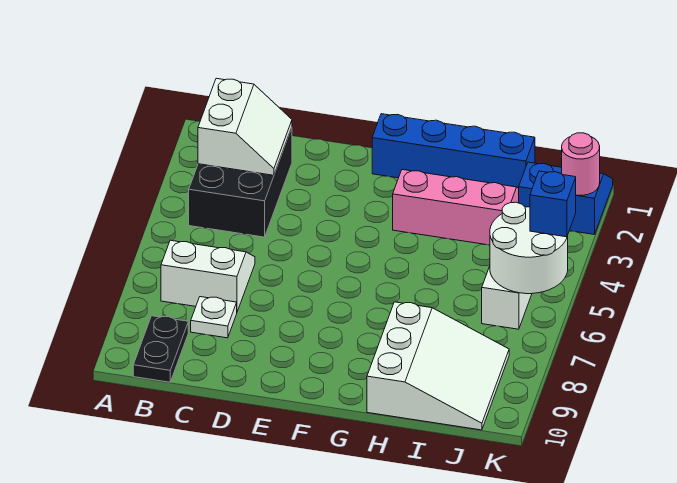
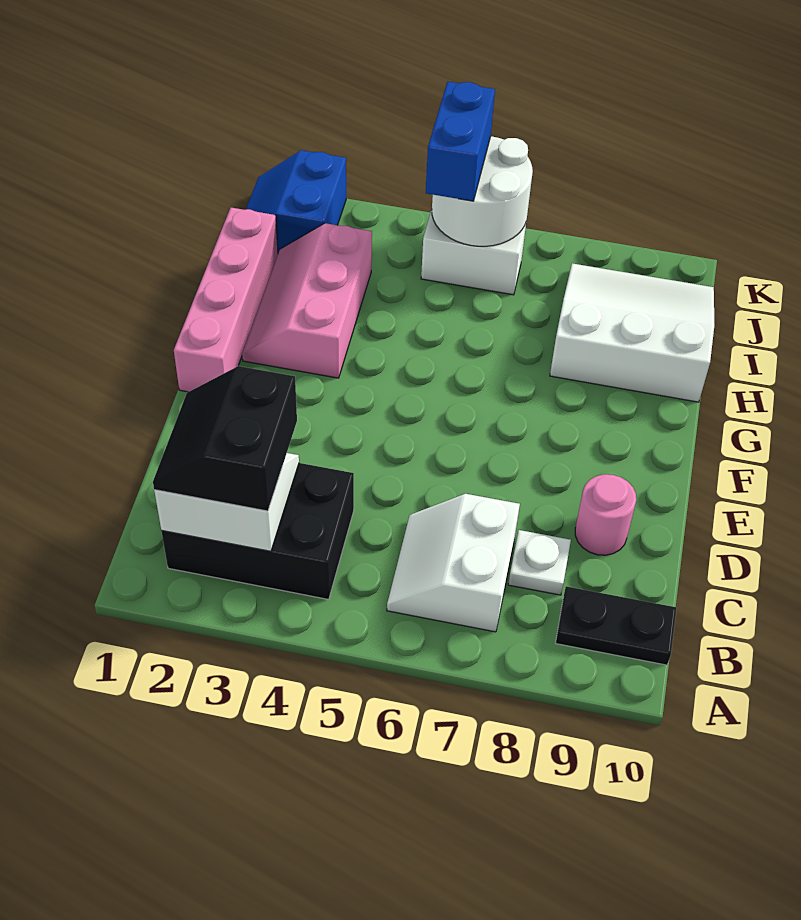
none -> black 2x2 slope [153,366,297,511]
blue 1x4 brick [372,114,535,188] -> pink 1x4 brick [174,208,278,392]
pink 1x1 round brick [562,133,600,195] -> pink 1x1 round brick moved to [575,474,636,555]
blue 1x1 brick [530,171,576,237] -> blue 1x2 brick [426,82,495,201]

